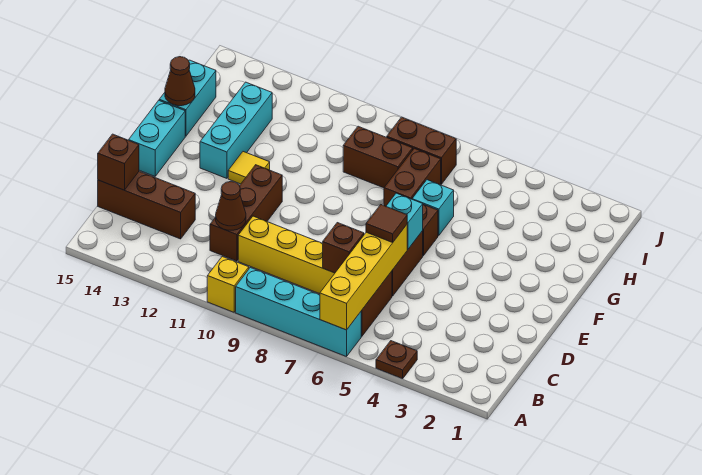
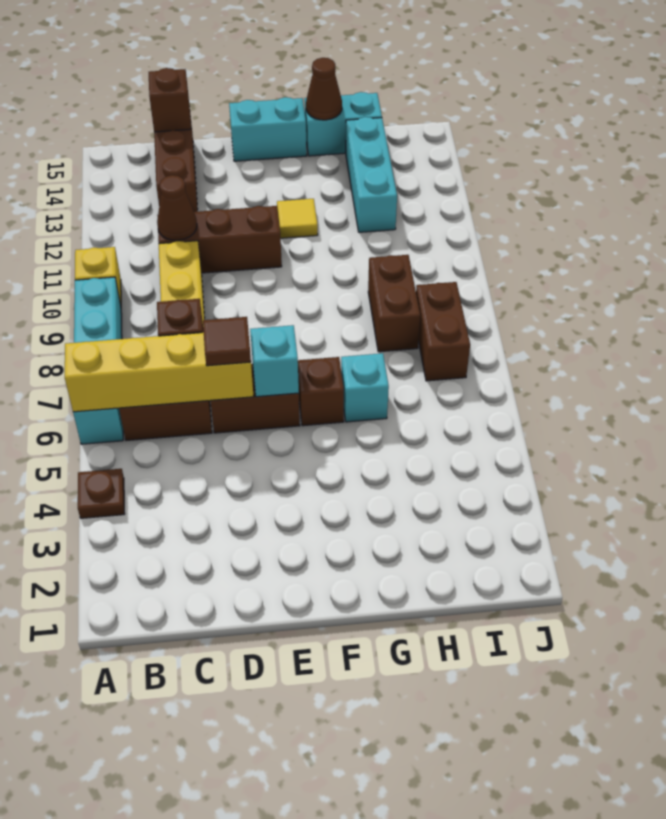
cyan 1x3 brick [200,82,272,178] -> cyan 1x3 brick turned to [346,117,397,232]
brown 1x2 brick [384,148,441,206] -> none

